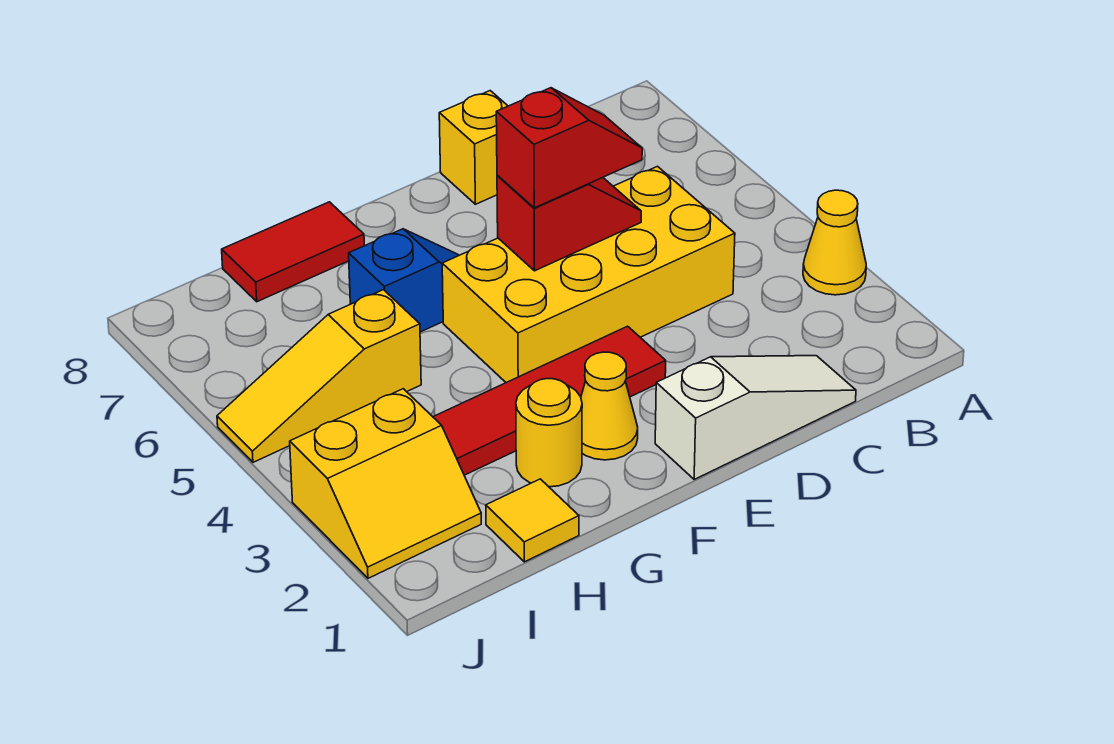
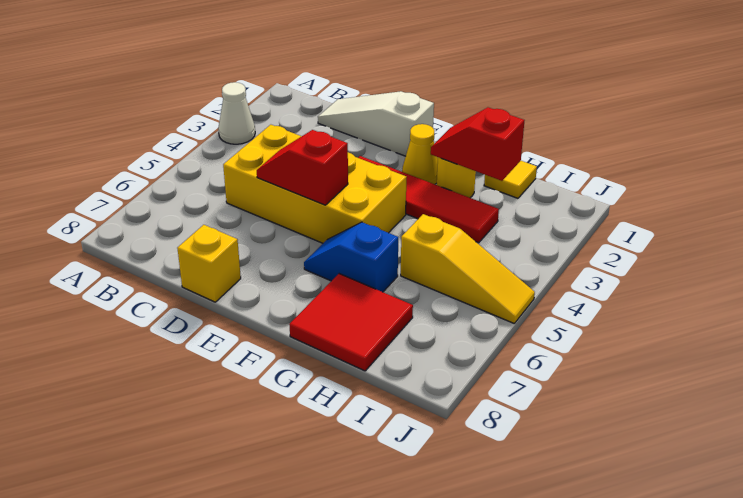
yellow 1x1 cone [803,190,866,295] -> white 1x1 cone [218,82,255,144]
red 1x2 slope [496,88,642,208] -> red 1x2 slope moved to [431,107,525,181]
red 1x2 tile [222,202,364,302] -> red 2x2 tile [289,274,413,371]
yellow 2x2 slope [290,389,481,578] -> none

